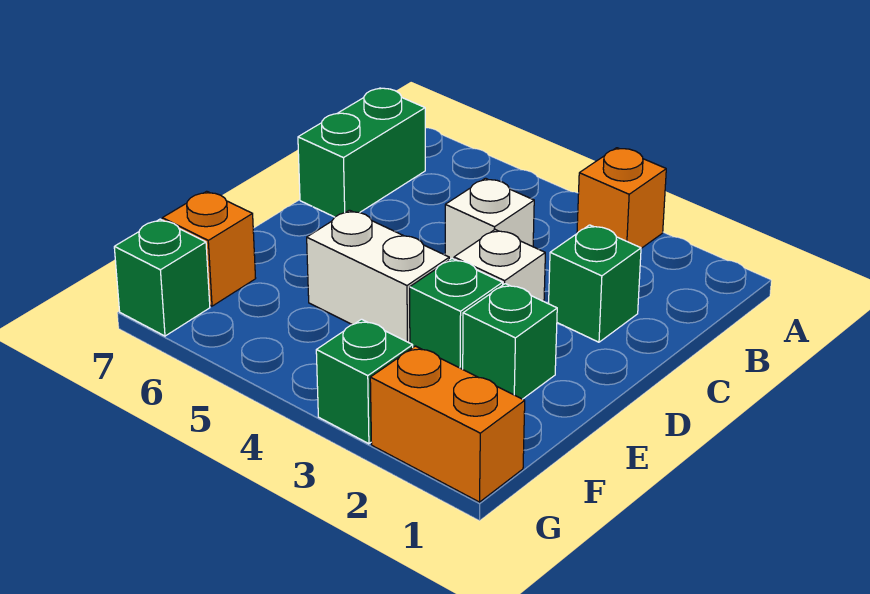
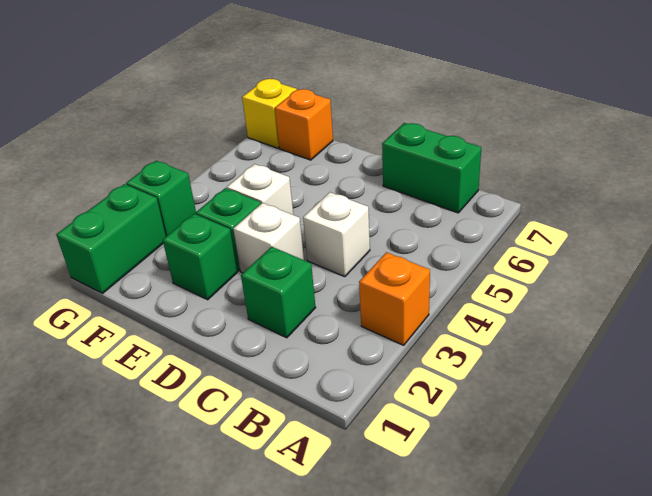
white 1x2 brick [307,210,449,343] -> white 1x1 brick [227,164,293,215]
orange 1x2 brick [370,346,525,502] -> green 1x2 brick [56,184,166,293]
green 1x1 brick [114,219,210,336] -> yellow 1x1 brick [242,79,297,148]

